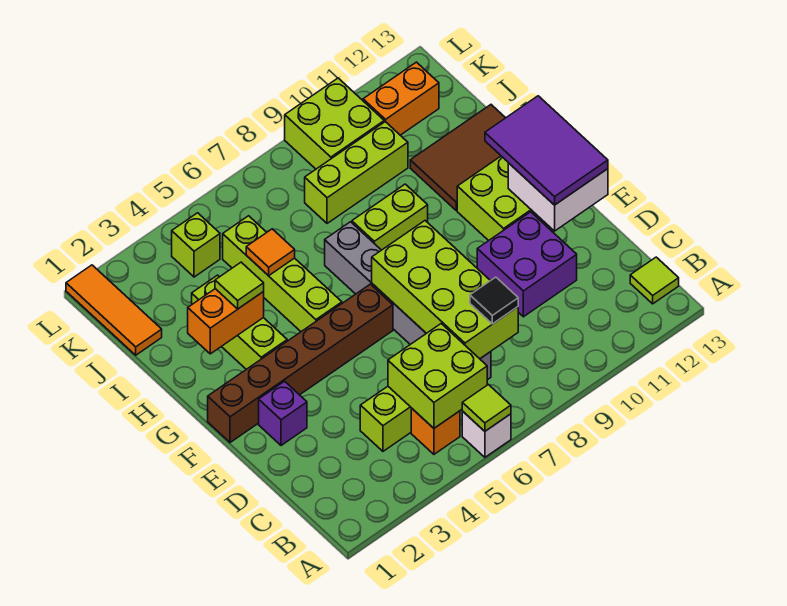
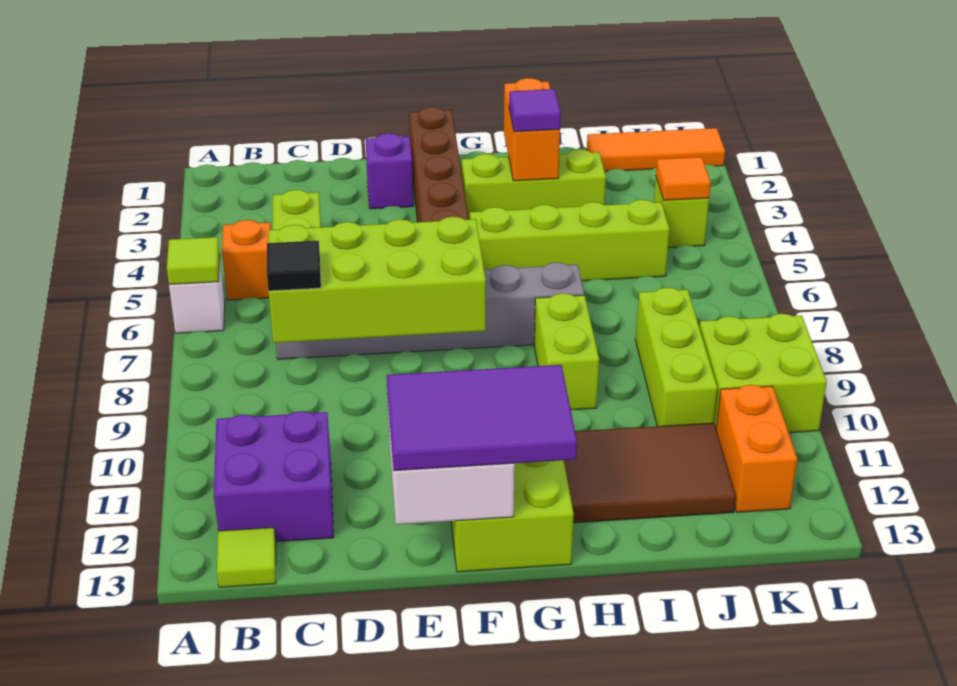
lime 2x2 brick [388,324,487,428] -> none
purple 2x2 brick [477,212,577,317] -> purple 2x2 brick moved to [214,411,334,542]
lime 1x1 tile [215,262,264,309] -> purple 1x1 tile [509,89,561,132]
brown 2x3 tile [410,105,505,211] -> brown 2x3 tile turned to [564,423,736,523]
orange 1x1 tile [246,229,295,276] -> orange 1x1 tile moved to [656,157,711,200]

